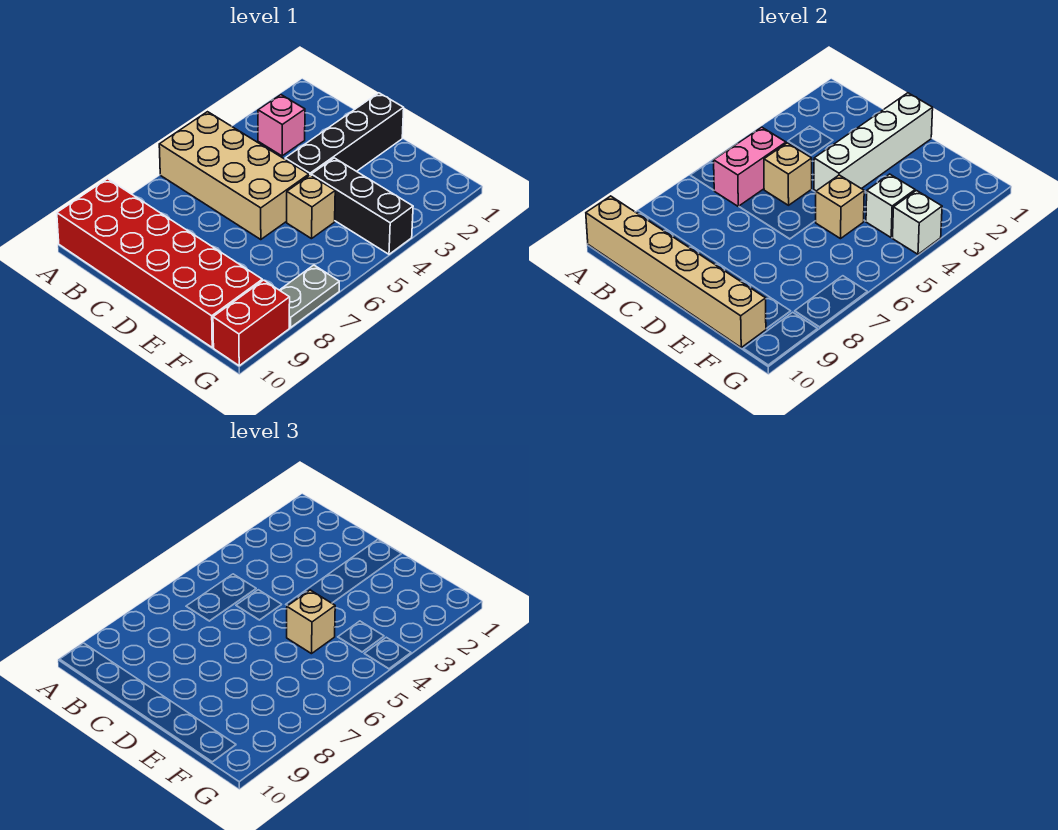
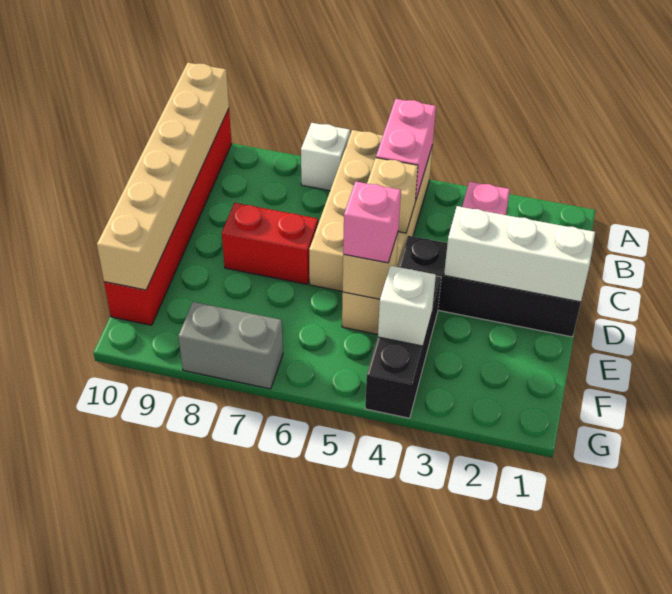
red 2x6 brick [57,179,262,347] -> red 1x6 brick [104,109,232,325]
pink 1x2 brick [714,127,786,207] -> pink 1x2 brick turned to [376,99,436,201]
white 1x4 brick [814,93,933,191] -> white 1x3 brick [444,206,595,302]
tan 1x1 brick [287,590,335,654] -> pink 1x1 brick [343,181,401,263]
white 1x1 brick [893,191,942,254] -> white 1x1 brick moved to [301,123,350,191]
grey 1x2 plate [280,265,339,328] -> grey 1x2 brick [178,302,283,389]
red 1x2 brick [213,280,290,366] -> red 1x2 brick moved to [222,203,318,284]

